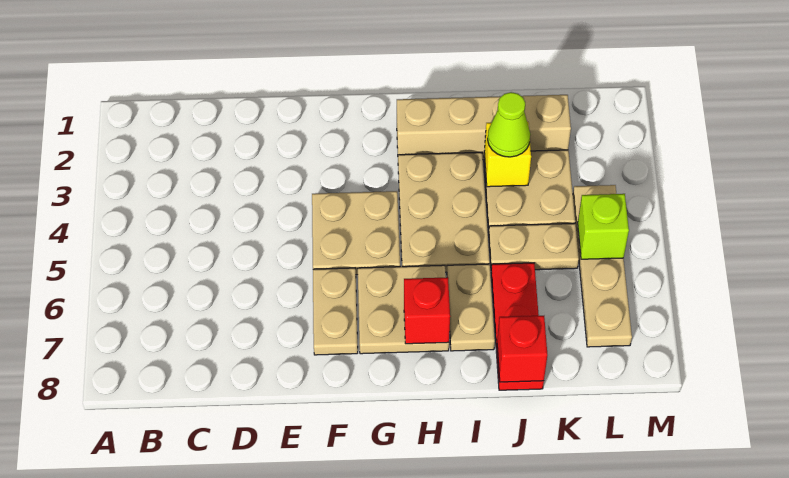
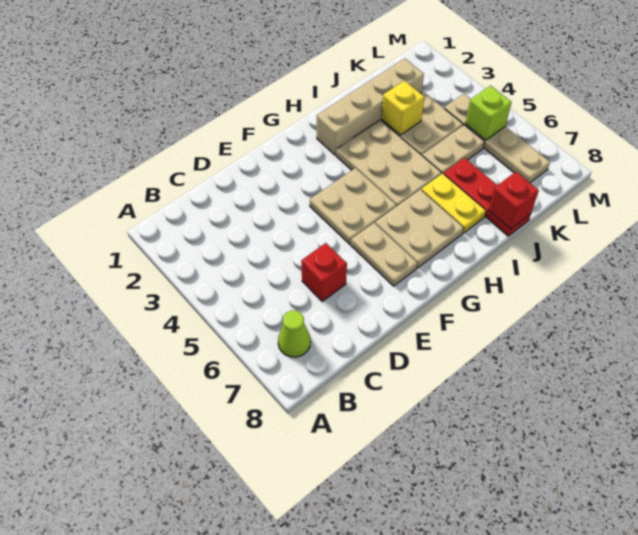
red 1x1 brick [404,277,450,344] -> red 1x1 brick moved to [301,243,347,301]
tan 1x2 plate [447,264,495,351] -> yellow 1x2 plate [421,173,486,233]
lime 1x1 cone [488,92,530,157] -> lime 1x1 cone moved to [278,310,311,357]

